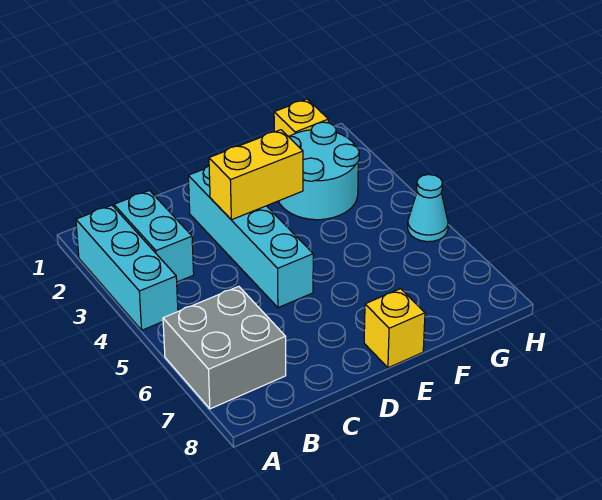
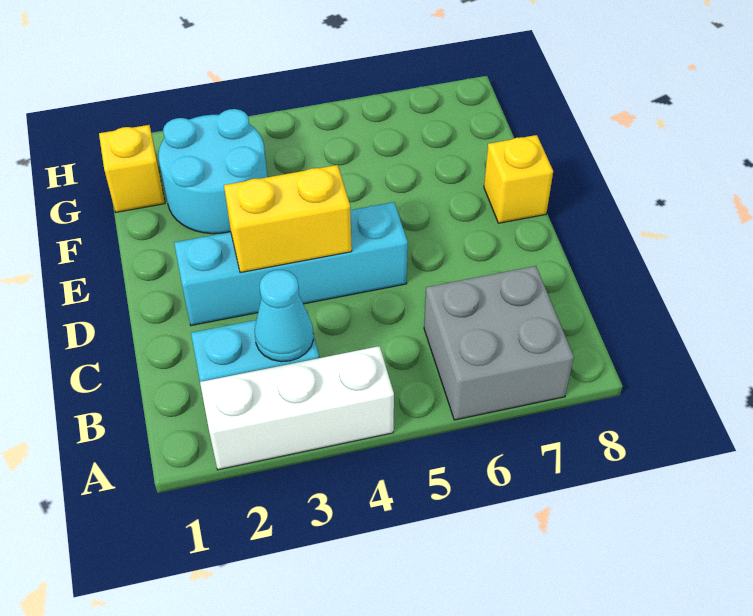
cyan 1x3 brick [76,205,178,330] -> white 1x3 brick [200,346,394,470]
yellow 1x2 brick [209,130,303,220] -> yellow 1x2 brick turned to [224,165,352,273]
cyan 1x1 cone [408,174,448,242] -> cyan 1x1 cone moved to [255,270,313,362]

